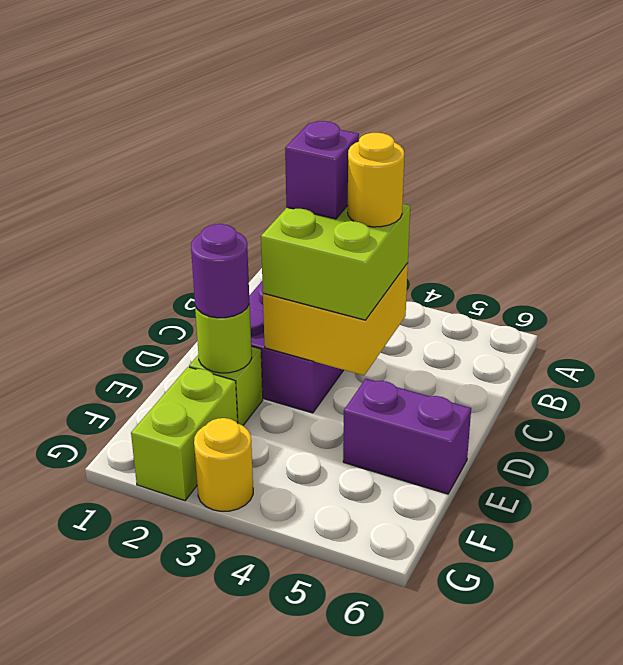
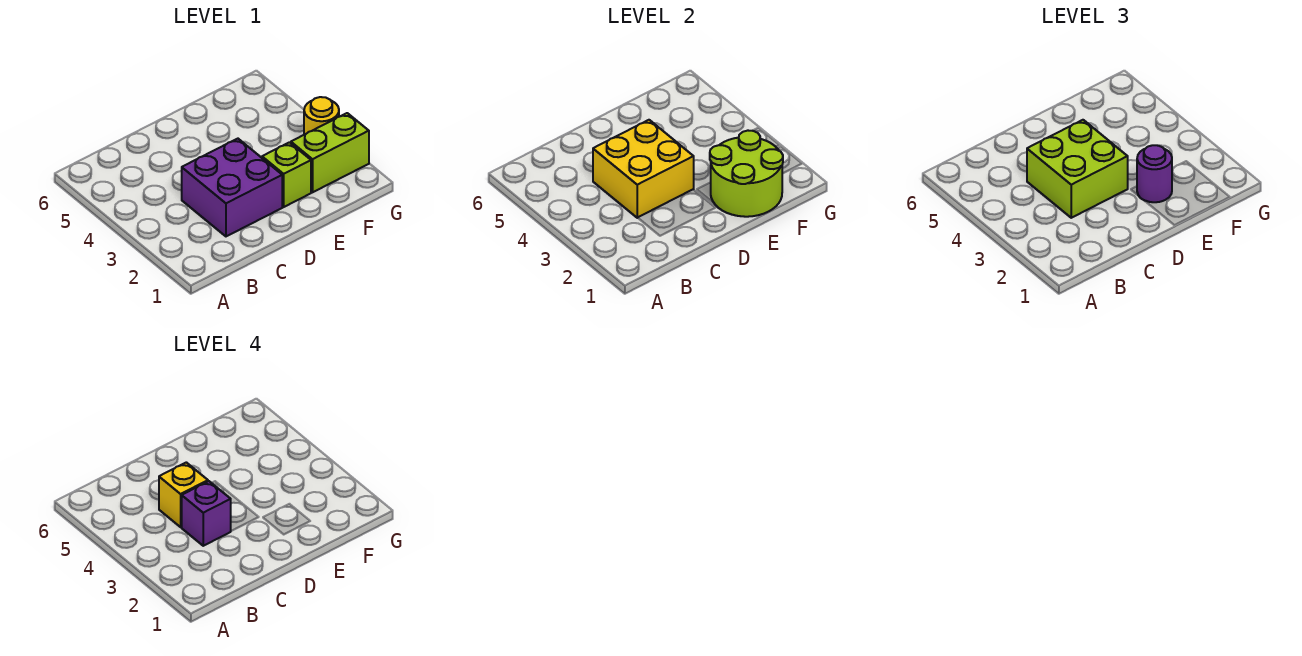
yellow 1x1 round brick [348,133,404,227] -> yellow 1x1 brick [159,462,208,527]
lime 1x1 round brick [195,302,252,373] -> lime 2x2 round brick [710,131,783,217]
purple 1x2 brick [343,379,471,494] -> none

